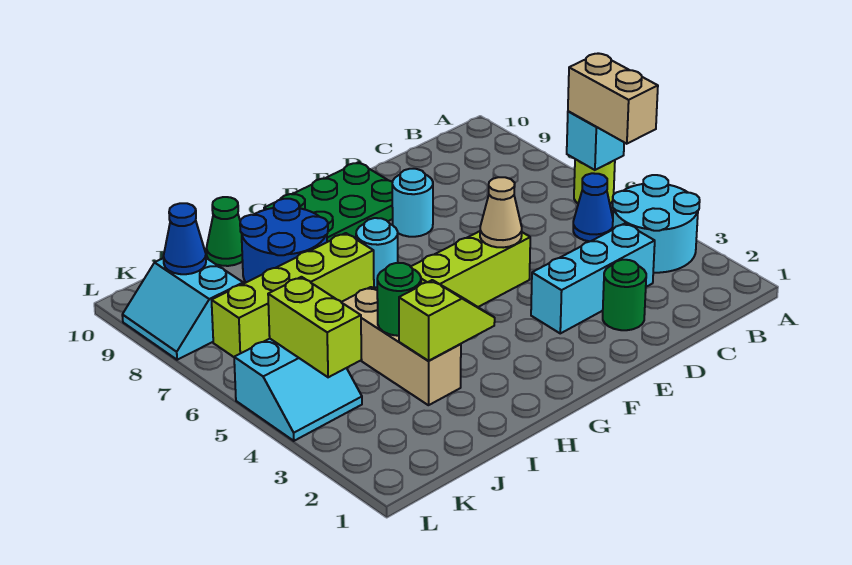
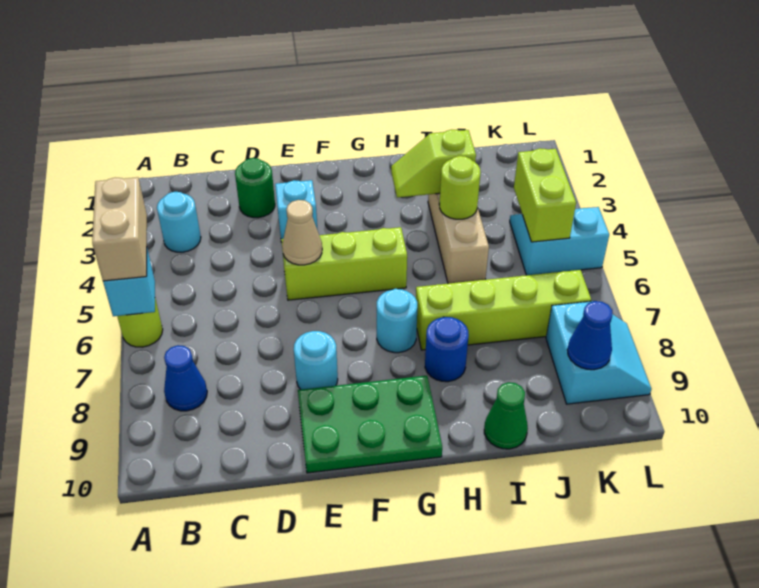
cyan 2x2 round brick [613,175,700,273] -> cyan 1x1 round brick [157,192,201,252]
blue 1x1 cone [573,173,613,241] -> blue 1x1 cone moved to [164,345,207,411]
cyan 1x3 brick [531,223,655,333] -> cyan 1x1 brick [275,180,317,242]
blue 2x2 round brick [240,199,328,282] -> blue 1x1 round brick [425,317,469,382]
green 1x1 round brick [377,263,421,336] -> lime 1x1 round brick [439,156,481,219]

